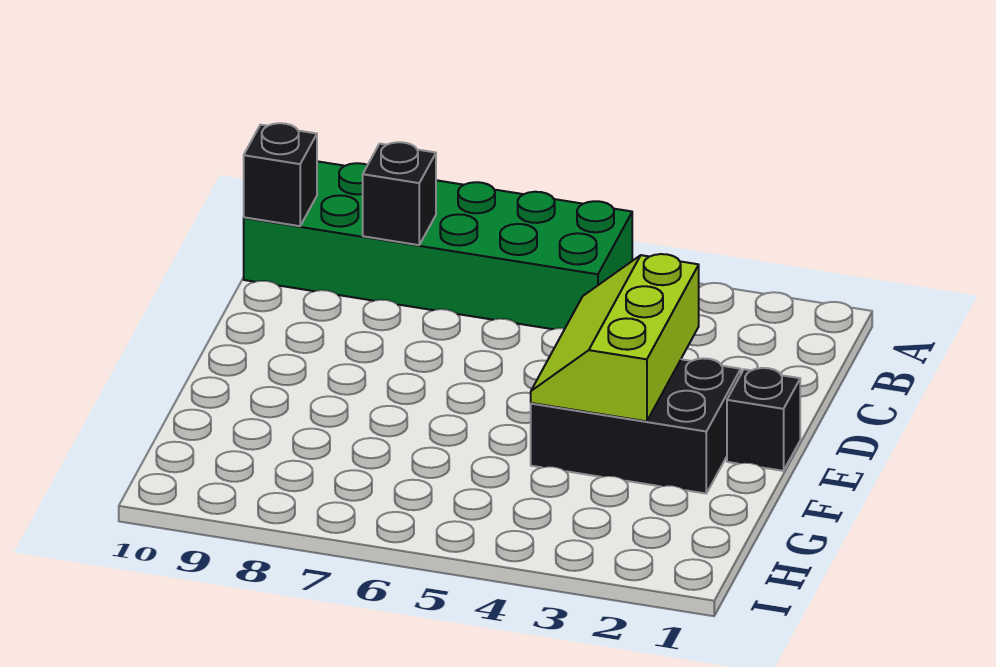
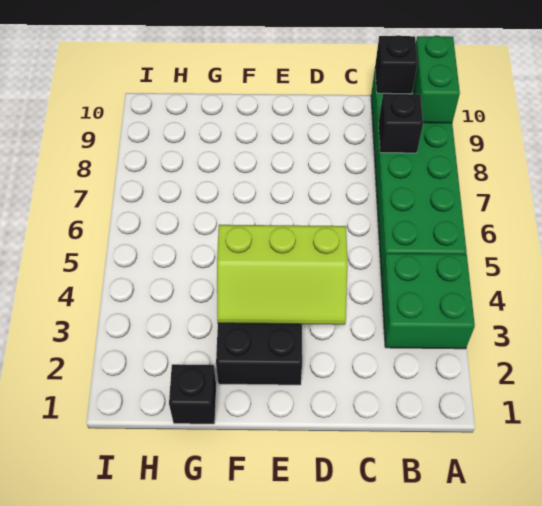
none -> green 2x2 brick [381,253,475,349]
none -> green 1x2 brick [413,36,460,123]
lime 2x3 slope [531,254,699,421] -> lime 2x3 slope turned to [217,225,347,325]
black 1x1 brick [727,368,800,471] -> black 1x1 brick moved to [169,364,216,424]

